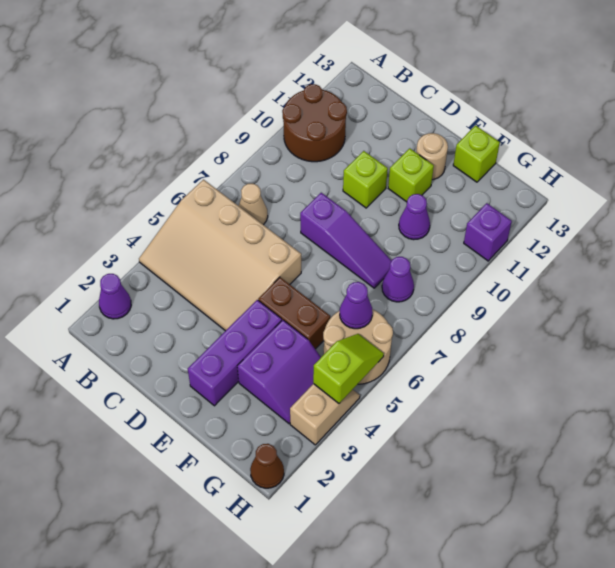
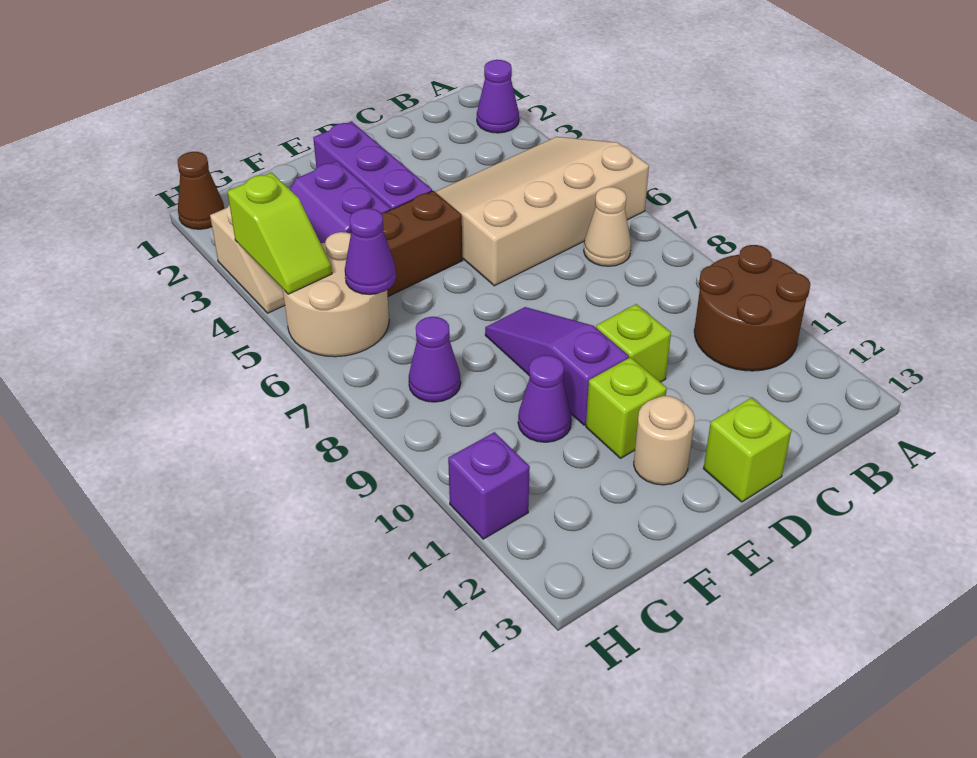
purple 1x3 slope [300,193,392,288] -> purple 1x3 slope turned to [485,307,629,425]
lime 1x1 brick [453,125,500,182] -> lime 1x1 brick moved to [703,398,791,502]

